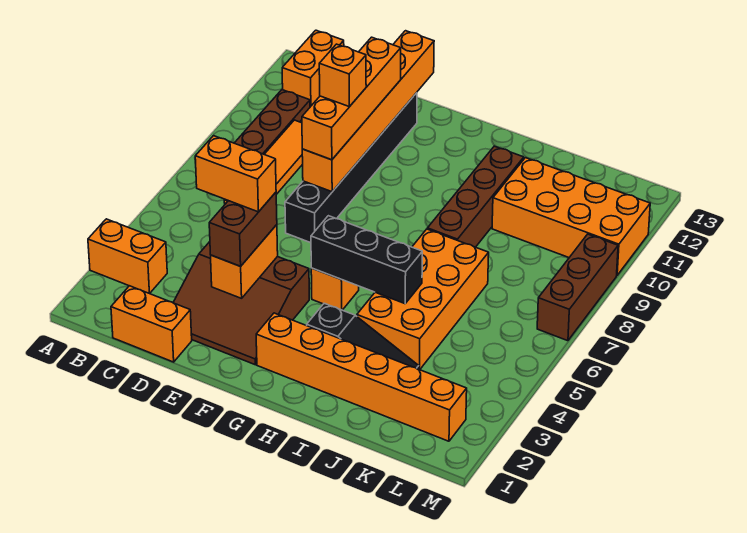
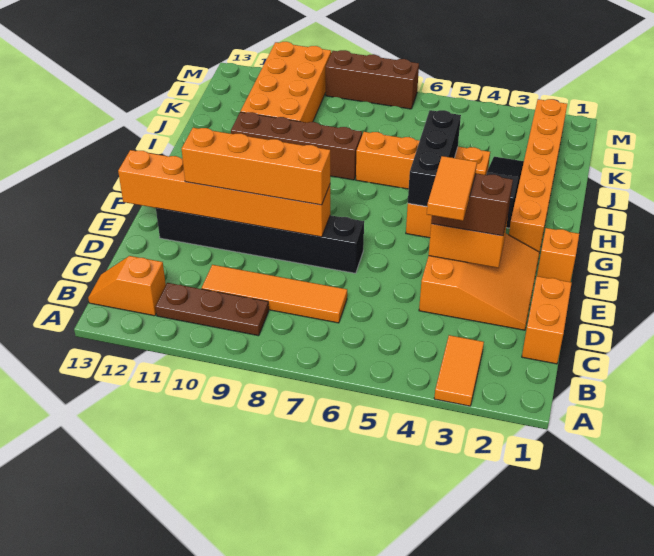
orange 1x2 brick [88,219,167,293] -> orange 1x2 tile [434,335,484,406]
orange 1x2 brick [282,30,344,107] -> orange 1x2 slope [88,256,166,316]
brown 3x3 slope [173,242,309,365] -> orange 3x3 slope [419,233,540,330]
orange 1x2 brick [195,136,276,212] -> orange 1x2 tile [427,156,477,221]
orange 1x1 brick [319,44,366,107] -> orange 1x1 brick moved to [537,228,579,282]
orange 2x4 brick [357,229,489,370] -> orange 1x4 brick [356,132,490,189]

